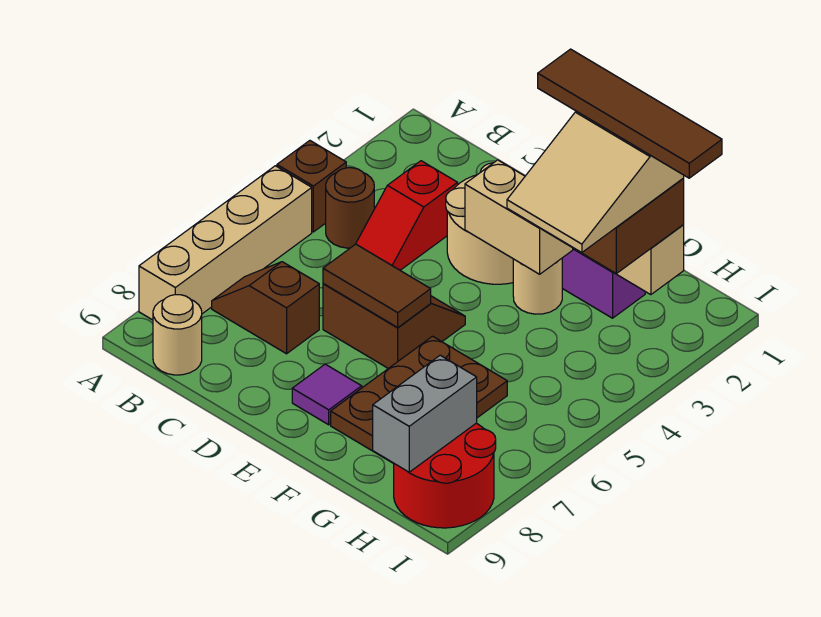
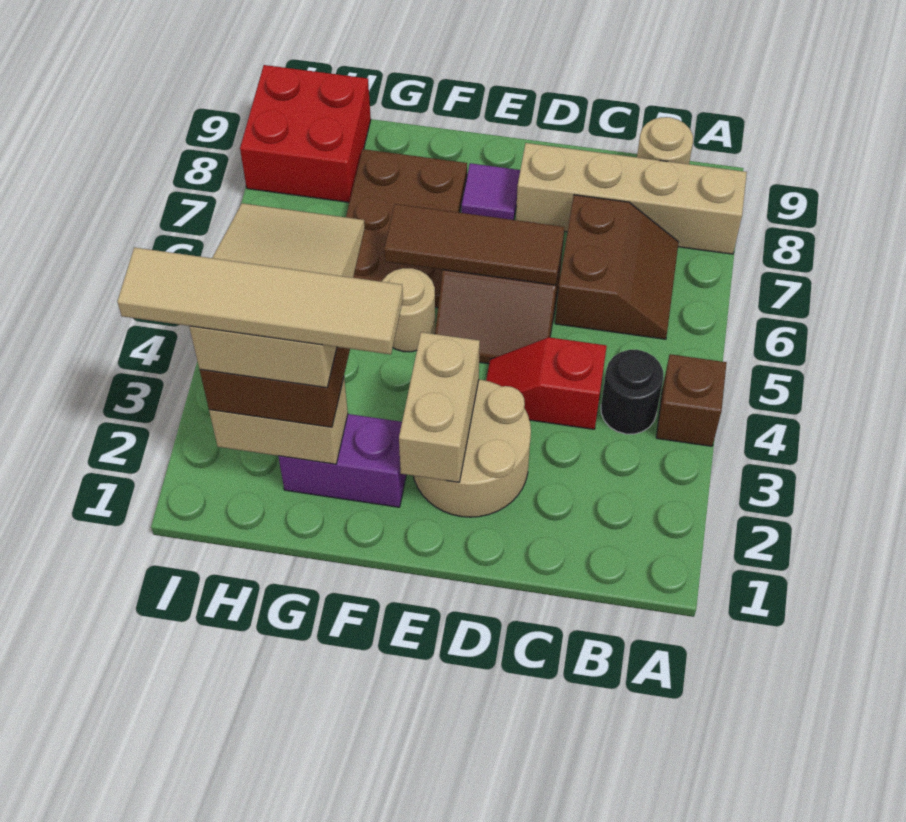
tan 1x4 brick [139,166,312,320] -> tan 1x4 brick turned to [516,143,747,254]
brown 1x1 round brick [326,168,374,248] -> black 1x1 round brick [601,350,663,434]
brown 1x2 slope [212,262,319,354] -> brown 2x2 slope [555,195,679,339]
red 1x2 slope [356,161,458,270] -> red 1x2 slope turned to [486,337,607,429]
brown 1x2 tile [323,244,431,327] -> brown 1x3 tile [384,204,564,285]
tan 1x2 brick [465,160,573,274] -> tan 1x2 brick turned to [399,332,480,482]
brown 1x4 tile [538,49,722,178] -> tan 1x4 tile [117,247,403,355]
tan 1x1 round brick [513,259,562,314] -> tan 1x1 round brick moved to [382,268,435,352]
red 2x2 round brick [394,423,496,528] -> red 2x2 brick [240,65,371,202]
grey 1x2 brick [373,355,477,472] -> none

